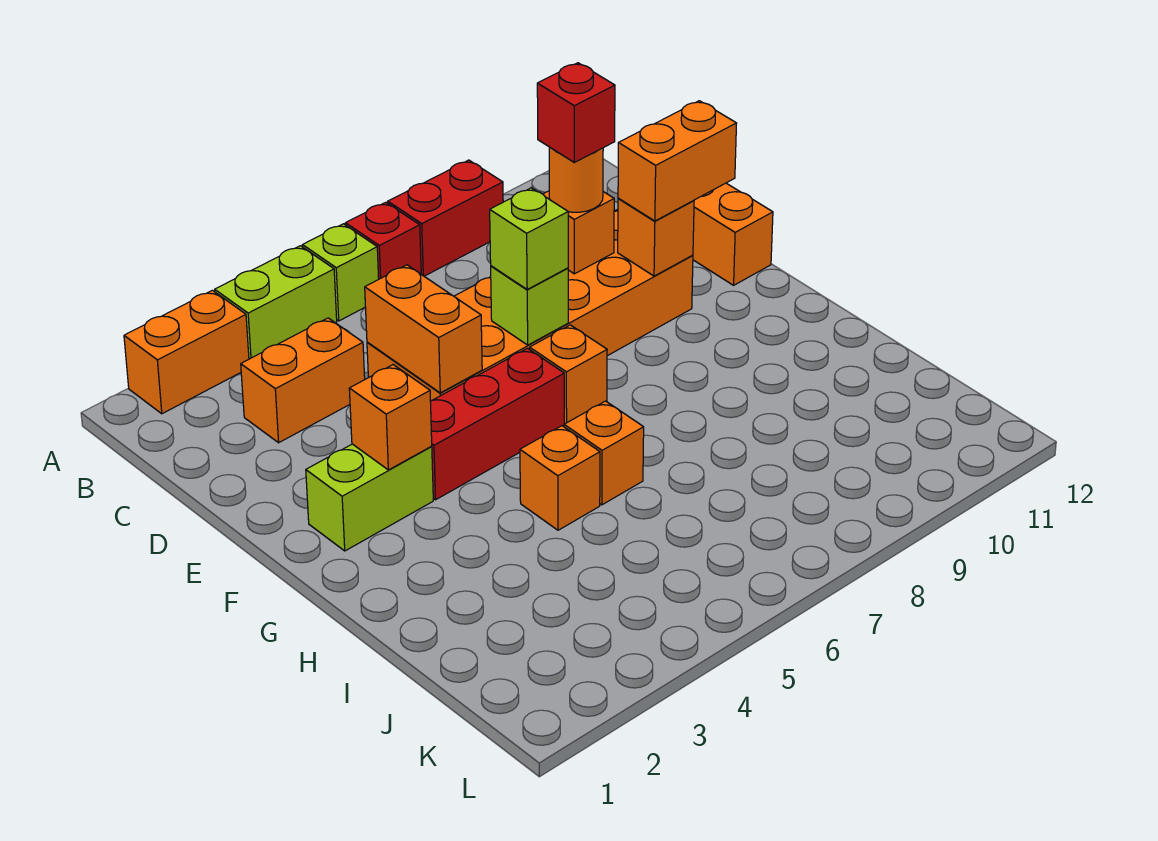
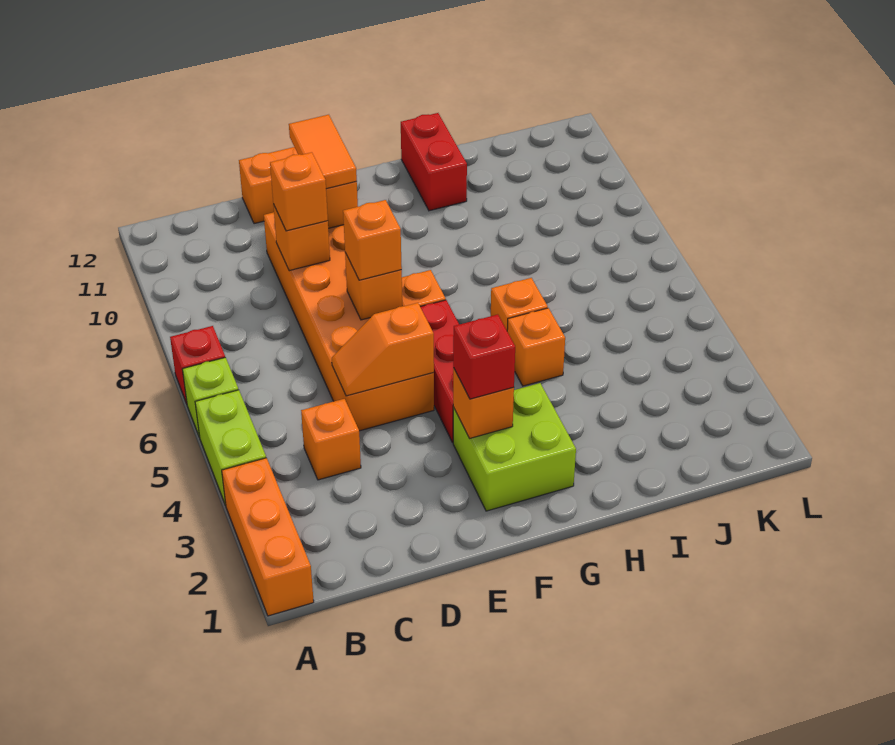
orange 1x2 brick [124,290,249,414] -> orange 1x3 brick [222,458,314,616]
red 1x2 brick [388,160,503,276] -> red 1x2 brick moved to [401,113,467,211]
orange 1x2 brick [241,318,365,443] -> orange 1x1 brick [301,399,361,480]
orange 1x2 brick [365,265,482,393] -> orange 1x2 slope [332,303,434,396]
orange 1x1 round brick [549,147,603,212] -> orange 1x1 brick [270,152,328,231]
red 1x1 brick [537,63,615,162] -> red 1x1 brick moved to [453,314,515,399]
lime 1x1 brick [491,266,568,345] -> orange 1x1 brick [345,253,402,320]
lime 1x1 brick [490,188,568,289] -> orange 1x1 brick [343,200,402,280]
orange 1x2 brick [618,101,737,221] -> orange 1x2 tile [289,115,357,189]
lime 1x2 brick [306,444,433,551] -> lime 2x2 brick [453,383,576,511]

